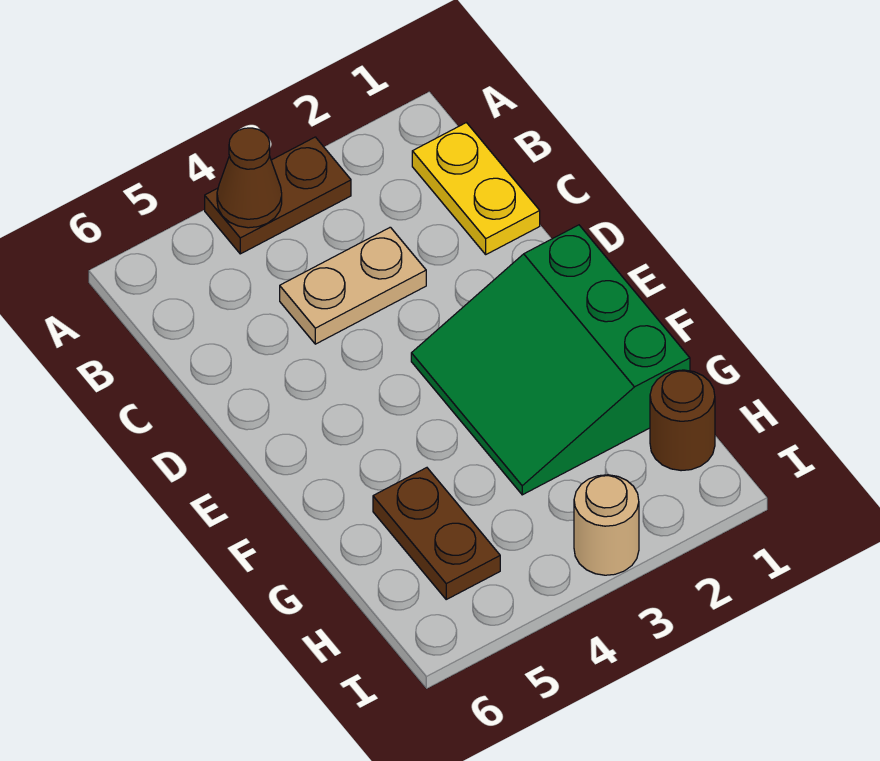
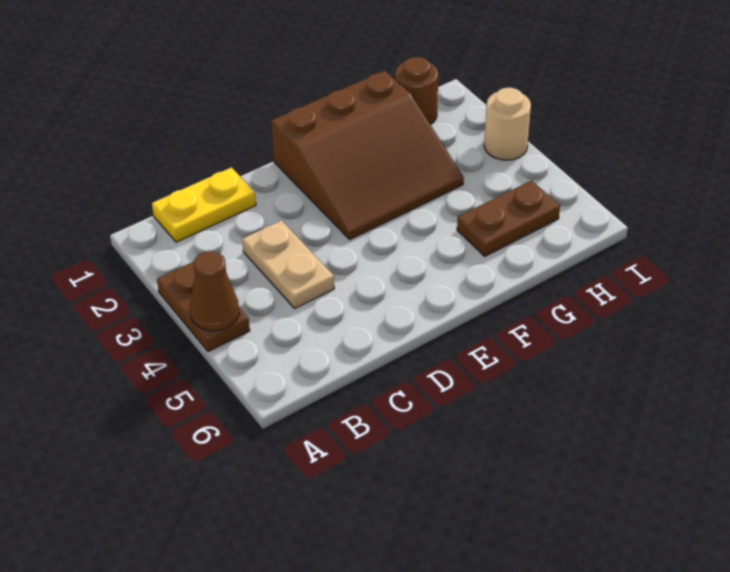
green 3x3 slope [411,225,690,495] -> brown 3x3 slope [271,71,464,239]

